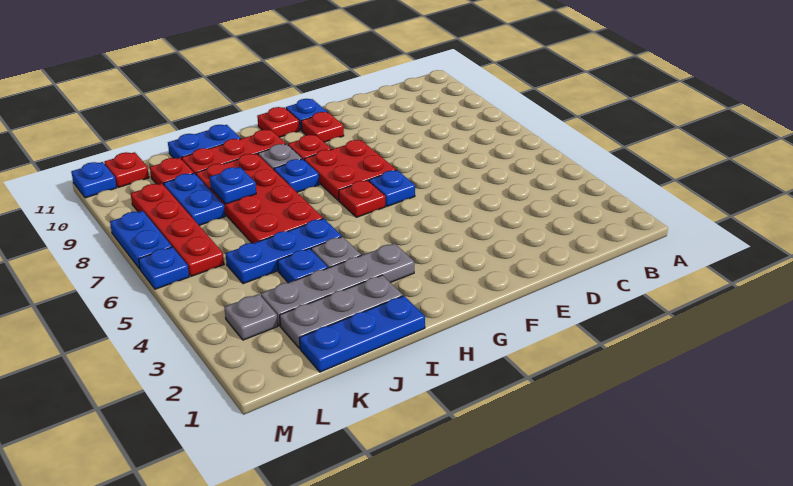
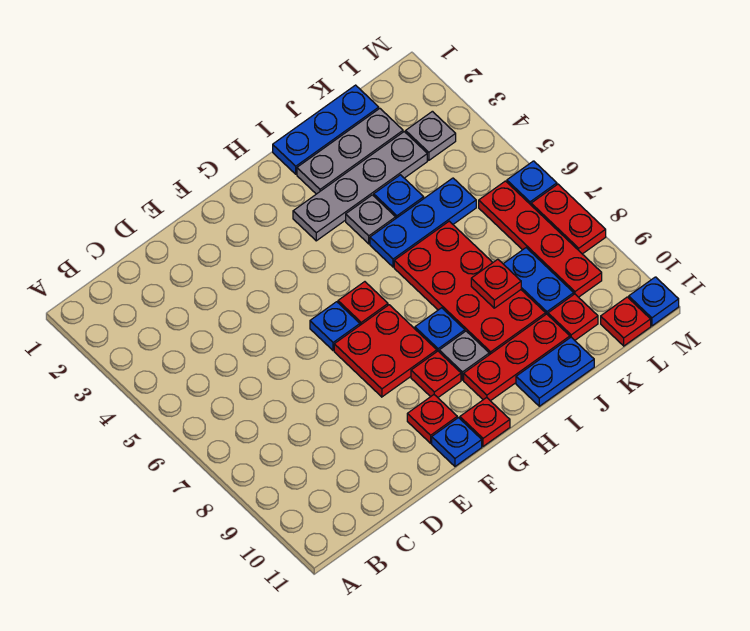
blue 1x1 plate [210,167,256,204] -> red 1x1 plate [471,259,521,308]
blue 1x2 plate [110,211,172,269] -> red 1x2 plate [531,184,606,254]

